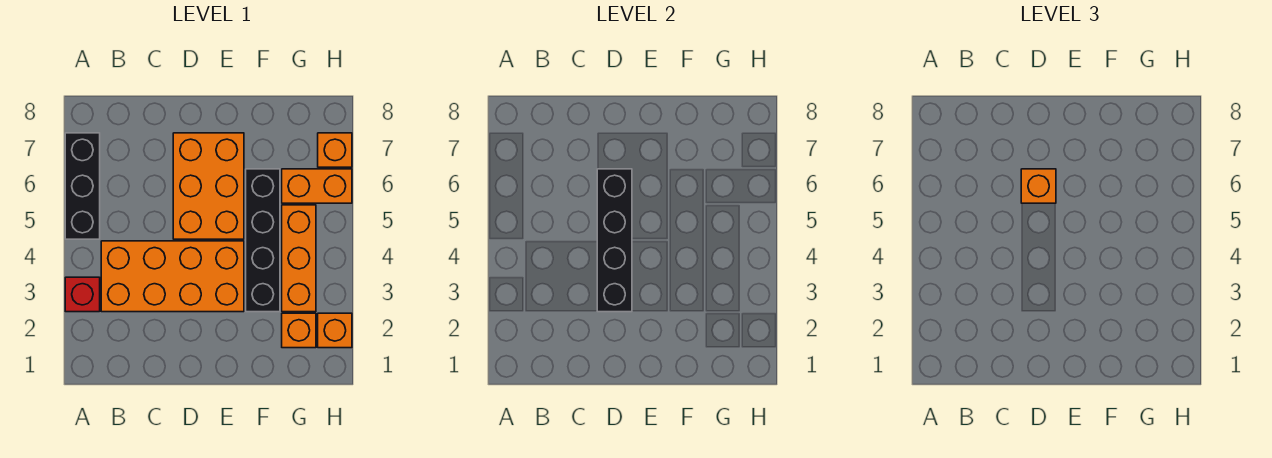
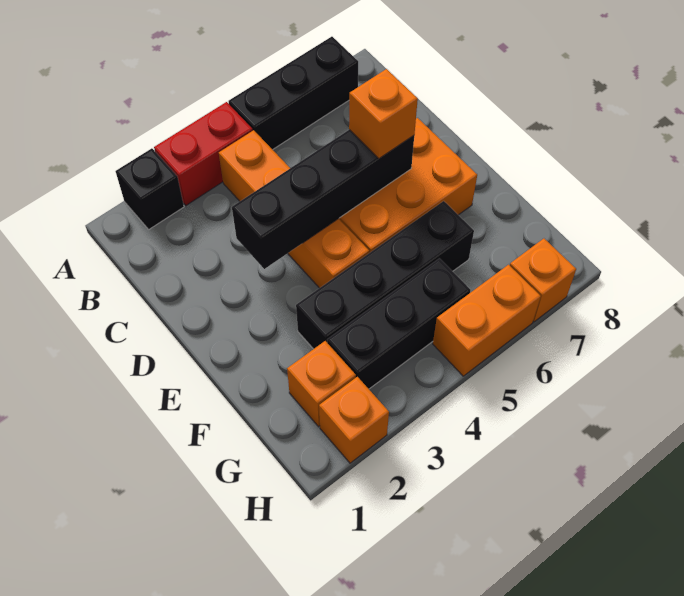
none -> black 1x1 brick [116,148,184,229]
red 1x1 brick [65,277,100,312] -> red 1x2 brick [154,102,253,205]
orange 2x4 brick [101,241,244,312] -> orange 1x4 brick [219,130,369,288]
orange 1x3 brick [282,205,316,312] -> black 1x3 brick [327,258,471,389]
orange 1x2 brick [282,169,352,203] -> orange 1x2 brick turned to [433,265,541,376]

